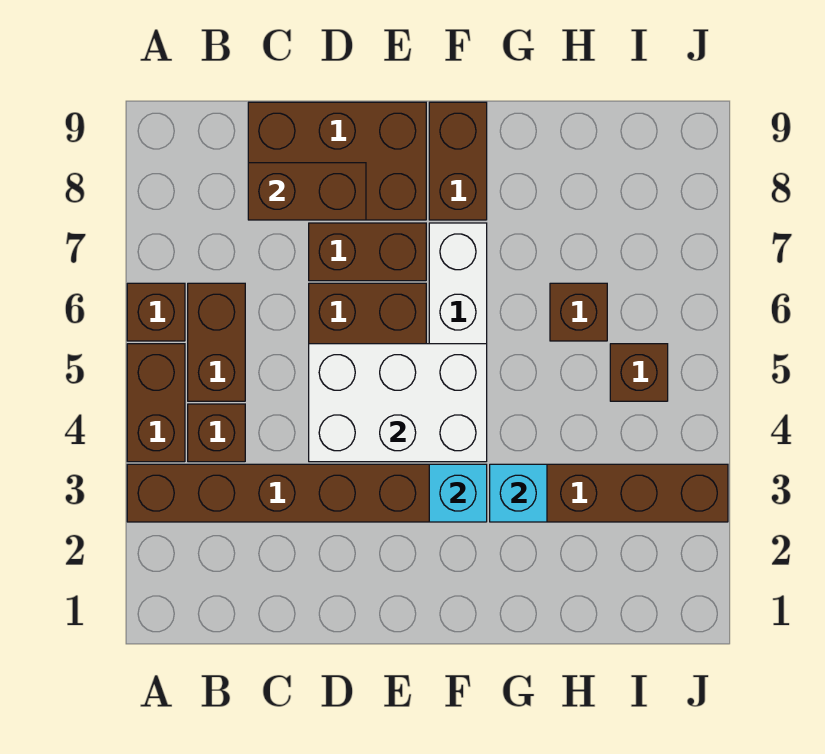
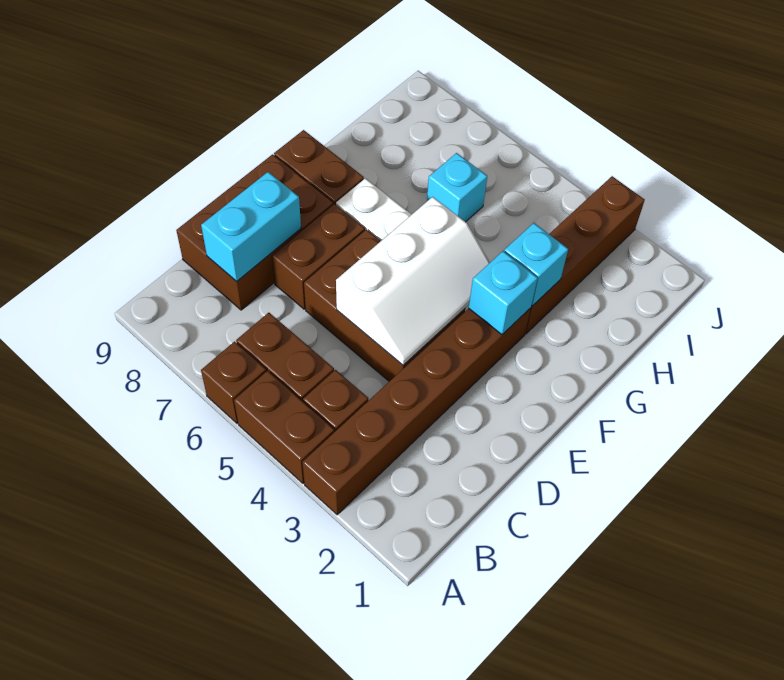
brown 1x2 brick [248,163,366,220] -> cyan 1x2 brick [201,172,301,281]
white 2x3 brick [309,344,487,462] -> white 2x3 slope [336,197,490,365]
brown 1x1 brick [550,283,607,341] -> cyan 1x1 brick [427,153,487,222]
brown 1x1 brick [610,344,668,401] -> none

